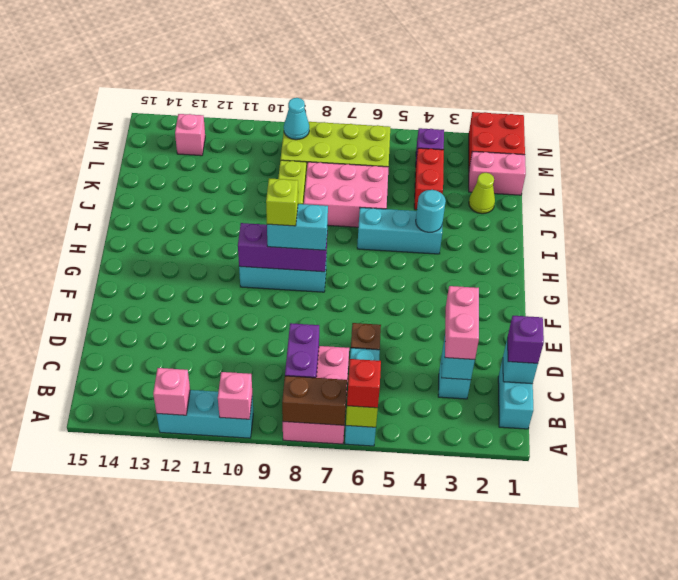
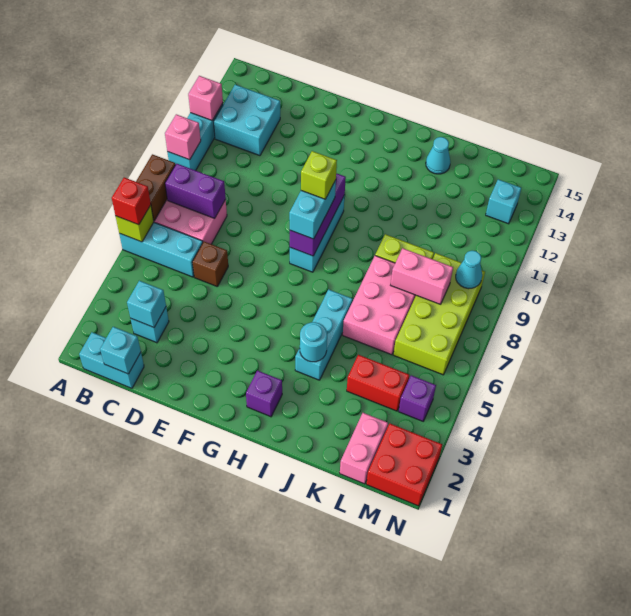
none -> cyan 2x2 brick [214,85,280,156]
purple 1x1 brick [508,316,544,363] -> purple 1x1 brick moved to [246,370,282,417]
pink 1x2 brick [445,286,479,360] -> pink 1x2 brick moved to [391,248,453,304]
none -> cyan 1x1 cone [426,137,450,174]
lime 1x1 cone [469,173,495,214] -> none
pink 1x1 brick [175,114,205,156] -> cyan 1x1 brick [486,179,521,224]

